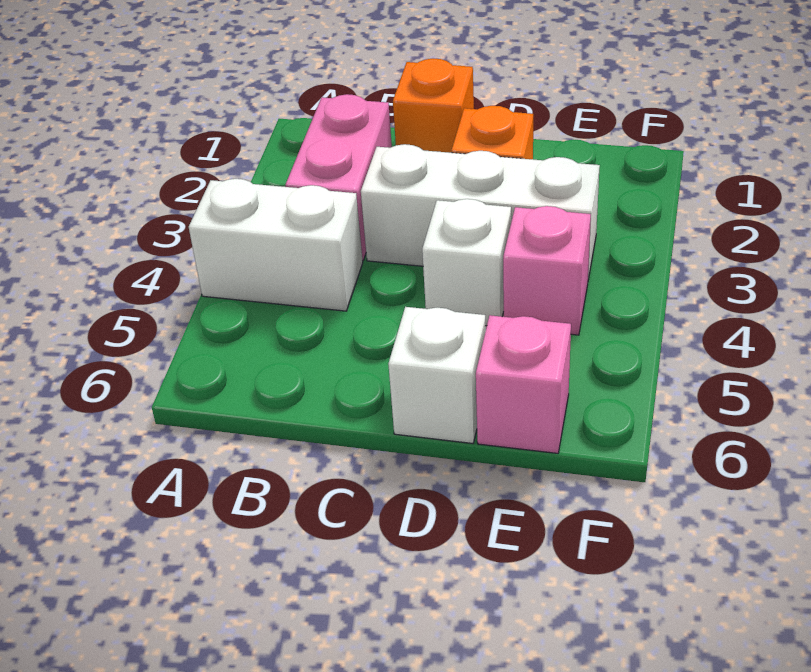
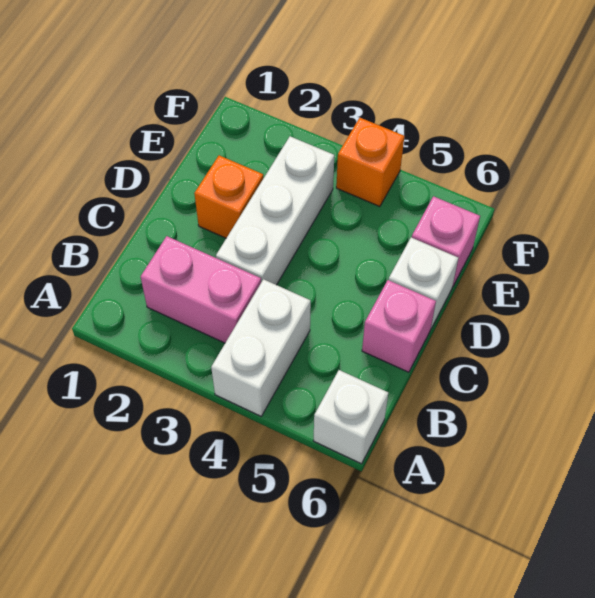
orange 1x1 brick [393,59,474,153] -> orange 1x1 brick moved to [336,118,404,207]
white 1x1 brick [422,199,511,326] -> white 1x1 brick moved to [313,370,388,464]
pink 1x1 brick [503,206,591,335] -> pink 1x1 brick moved to [362,280,436,372]

